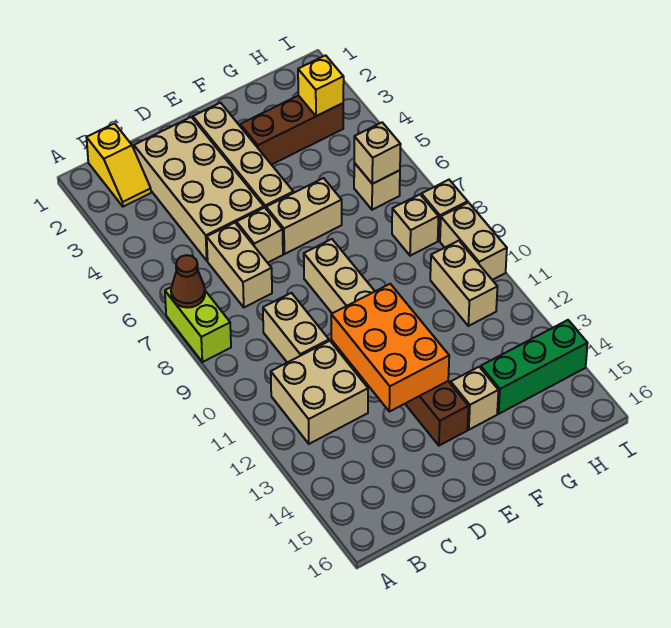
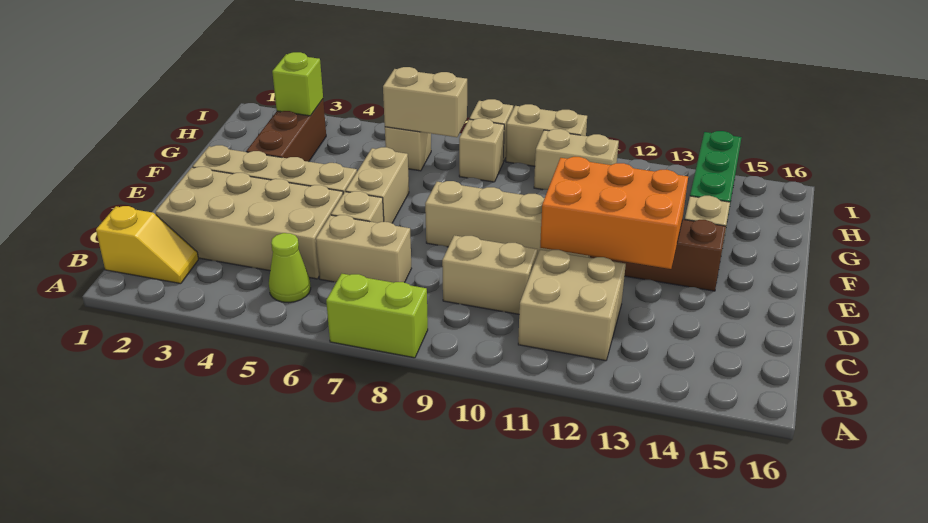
brown 1x1 cone [171,255,205,308] -> none
none -> lime 1x1 cone [269,233,311,303]
yellow 1x1 brick [298,55,344,116] -> lime 1x1 brick [272,52,323,116]
tan 1x1 brick [354,123,401,184] -> tan 1x2 brick [383,67,467,137]

